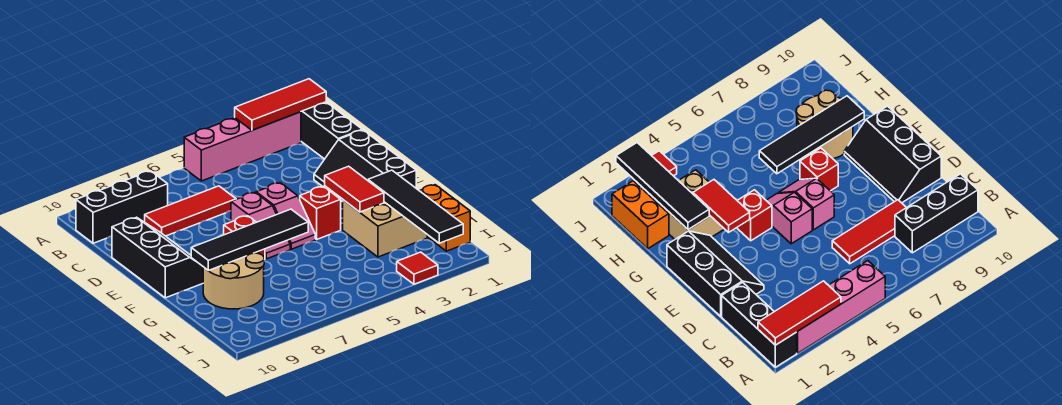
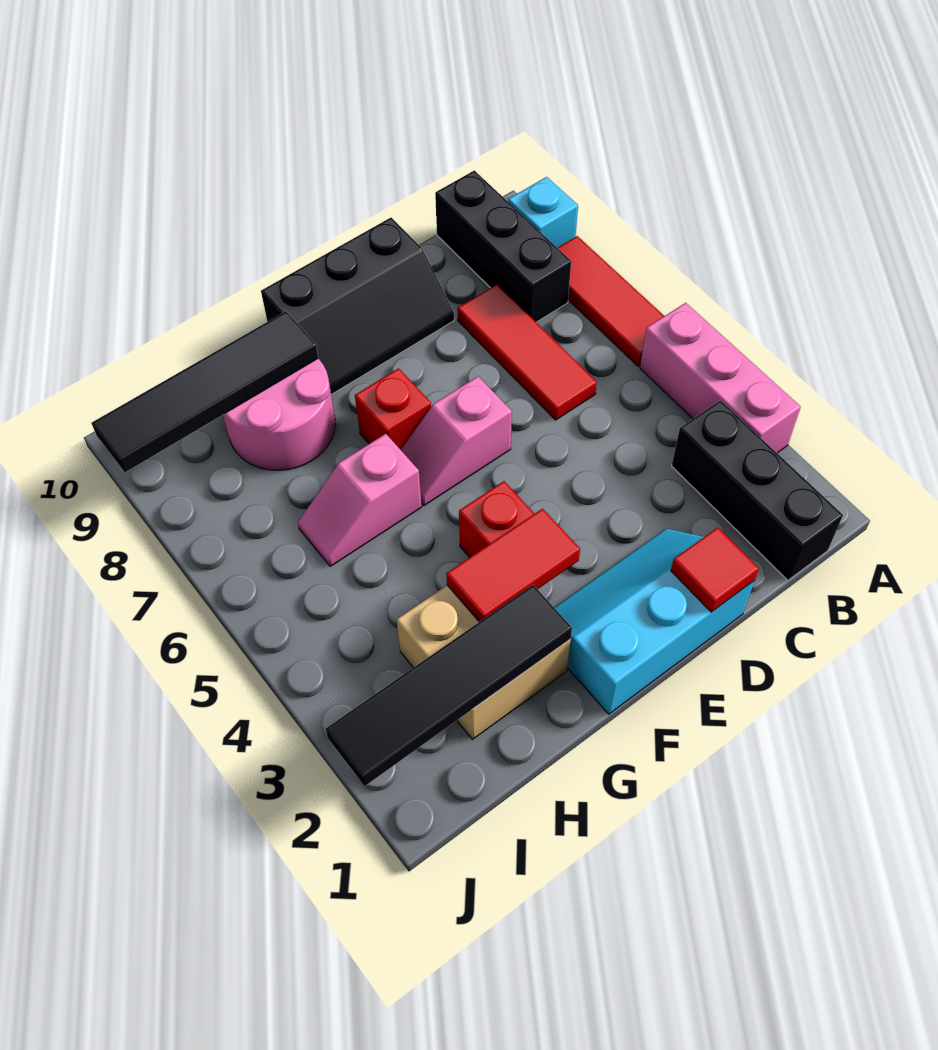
black 1x3 brick [301,102,362,159] -> black 1x3 brick turned to [672,401,843,580]
red 1x3 tile [235,79,326,130] -> red 1x3 tile moved to [558,236,664,366]
pink 1x4 brick [184,112,301,181] -> pink 1x3 brick [640,303,801,453]
none -> cyan 1x1 brick [508,177,578,248]
black 2x3 slope [314,130,416,202] -> cyan 2x3 slope [554,529,754,714]
pink 1x2 slope [256,183,315,249] -> pink 1x2 slope moved to [298,434,422,566]
black 1x4 tile [191,209,308,270] -> black 1x4 tile turned to [92,311,318,472]
tan 2x2 round brick [203,252,264,309] -> pink 2x2 round brick [223,359,335,470]
orange 1x2 brick [420,185,470,251] -> none
red 1x1 tile [397,252,438,284] -> red 1x1 tile moved to [671,527,759,612]

